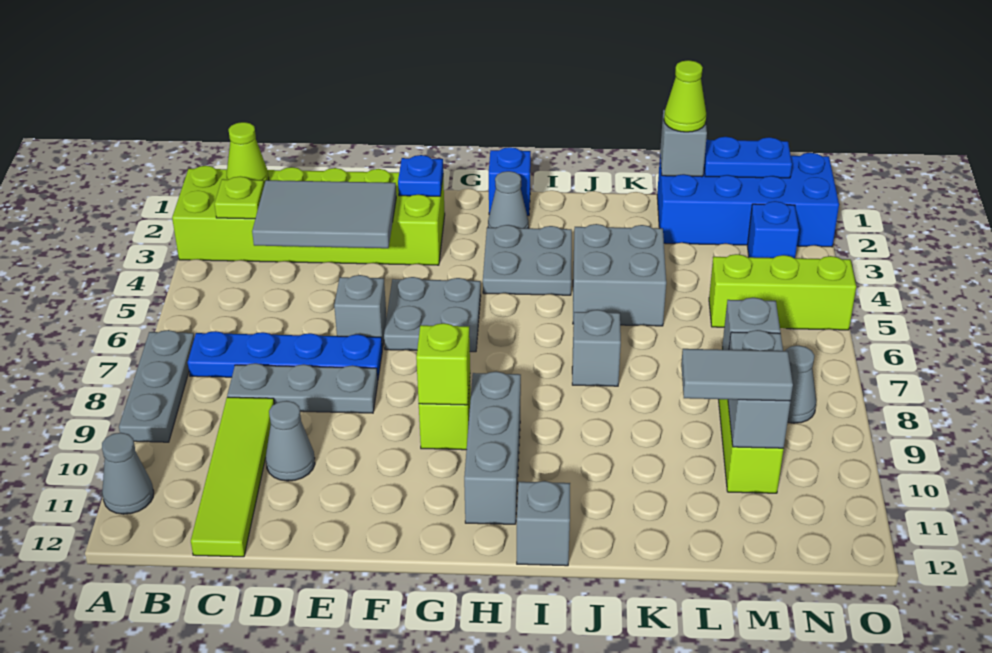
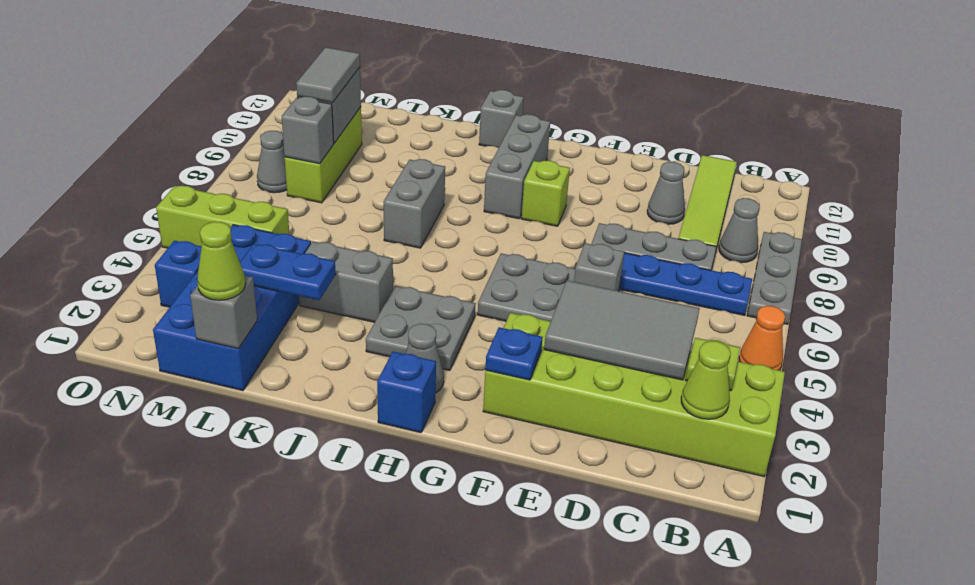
none -> orange 1x1 cone [739,306,785,370]
grey 1x1 cone [102,433,154,514] -> grey 1x1 cone moved to [719,198,760,263]
lime 1x1 brick [416,323,470,405] -> none
grey 2x2 brick [573,224,666,326] -> grey 1x2 brick [299,242,393,322]
grey 1x1 brick [572,310,621,386] -> grey 1x2 brick [384,159,445,248]
blue 2x4 brick [657,153,839,247] -> blue 2x4 brick turned to [153,225,311,391]
grey 1x2 tile [681,349,793,401] -> grey 1x2 tile turned to [296,47,360,103]
blue 1x2 plate [704,137,792,178] -> blue 1x2 plate moved to [240,244,336,300]

